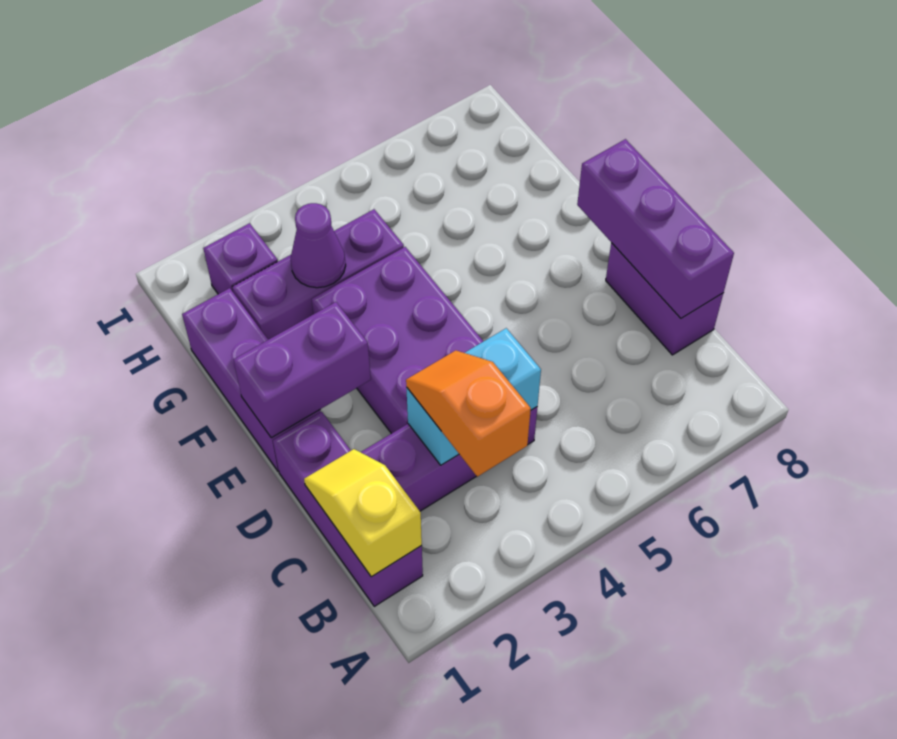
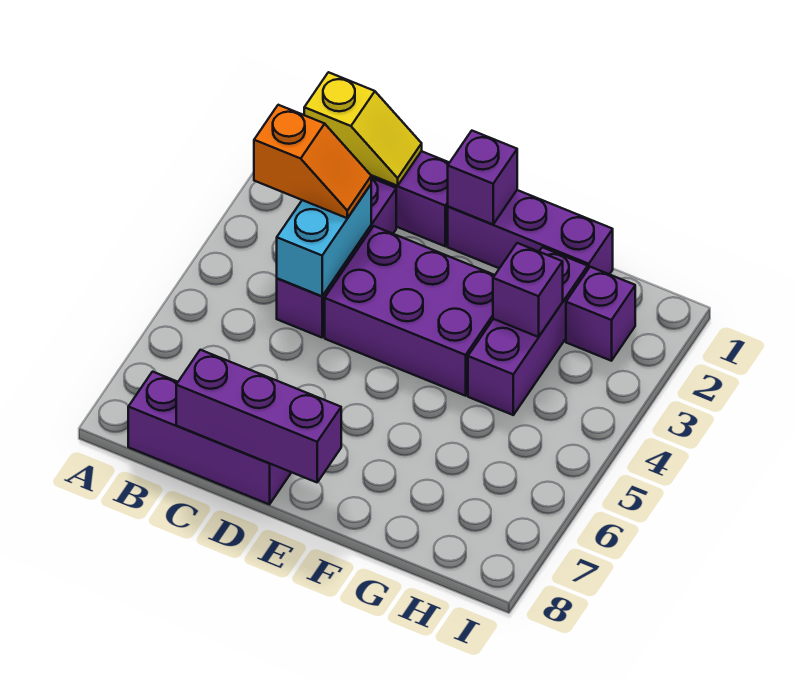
purple 1x2 brick [606,243,723,355] -> purple 1x3 brick [128,372,291,504]
purple 1x2 brick [233,302,371,438] -> purple 1x1 brick [448,131,517,225]
purple 1x1 cone [291,203,346,288] -> purple 1x1 brick [493,243,563,337]

